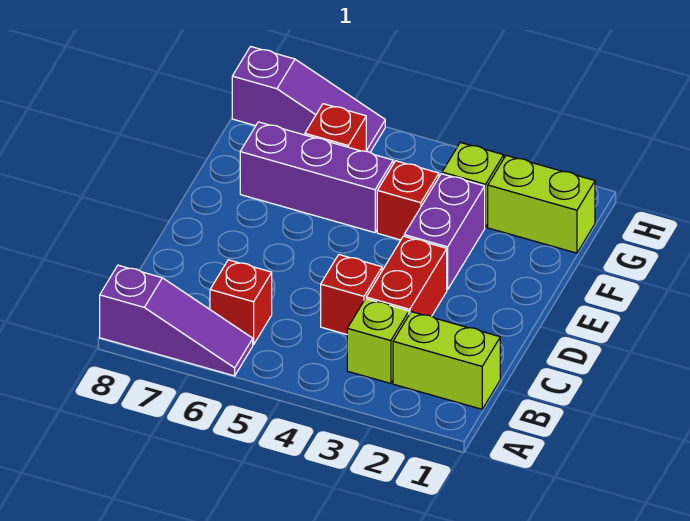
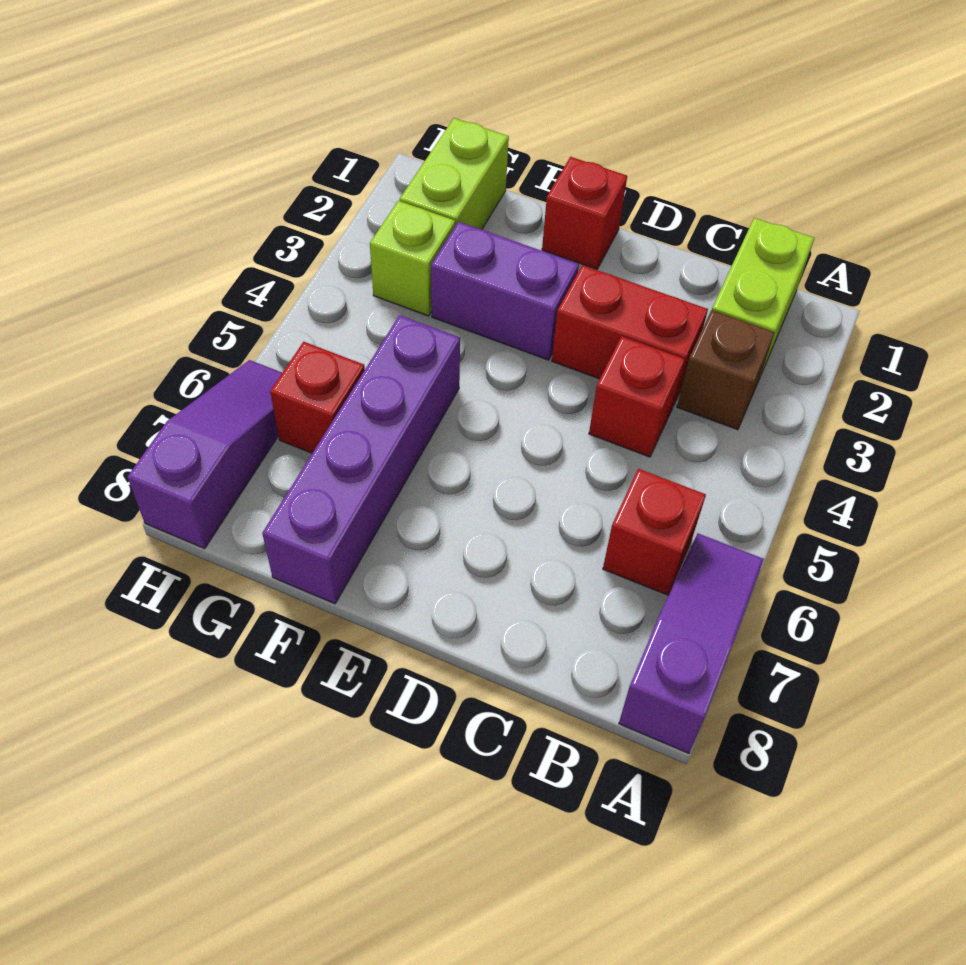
lime 1x1 brick [347,299,409,384] -> brown 1x1 brick [677,310,775,430]
red 1x1 brick [377,161,439,240] -> red 1x1 brick moved to [542,157,627,269]
purple 1x3 brick [240,122,393,233] -> purple 1x4 brick [262,315,460,604]

